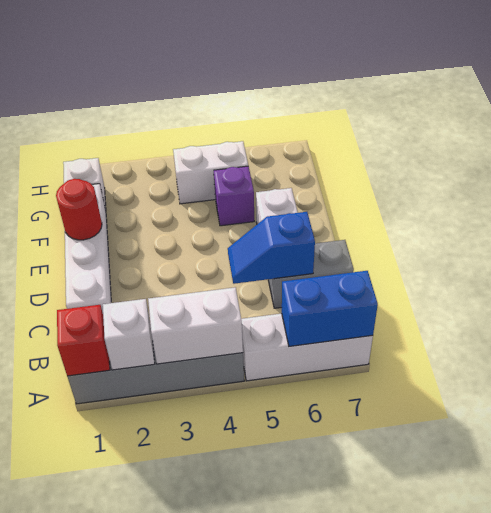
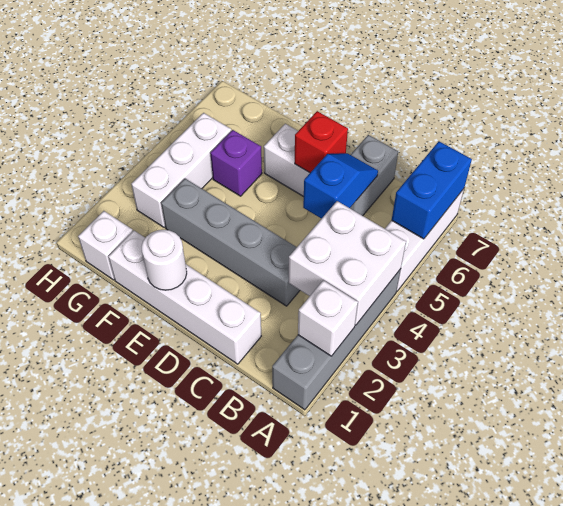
red 1x1 brick [57,305,110,376] -> red 1x1 brick moved to [295,111,348,173]
white 1x2 brick [148,287,243,364] -> white 2x2 brick [289,201,406,325]
none -> grey 1x4 brick [161,179,300,306]
blue 1x2 slope [228,212,315,284] -> blue 1x2 slope turned to [303,153,378,219]
red 1x1 round brick [56,179,102,240] -> white 1x1 round brick [142,230,187,290]
white 1x2 brick [173,141,248,204] -> white 1x3 brick [131,113,231,227]

